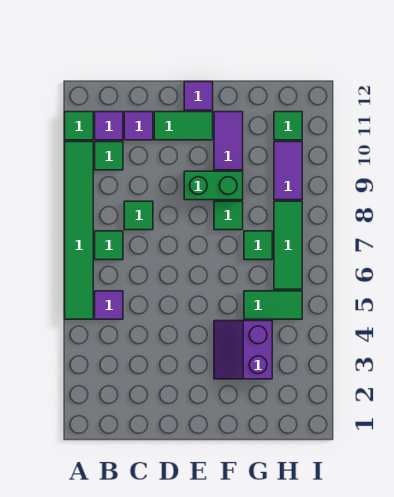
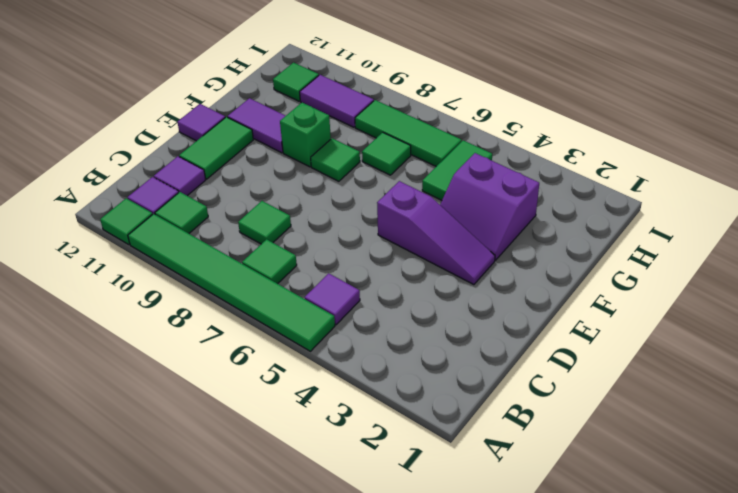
none -> purple 1x3 slope [377,181,495,285]
green 1x2 brick [184,171,243,200] -> green 1x1 brick [280,103,331,167]

